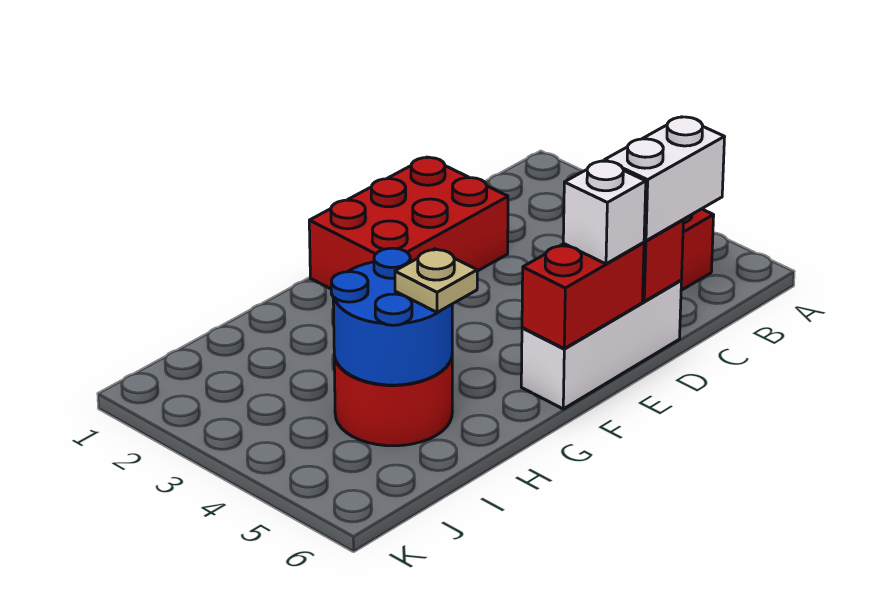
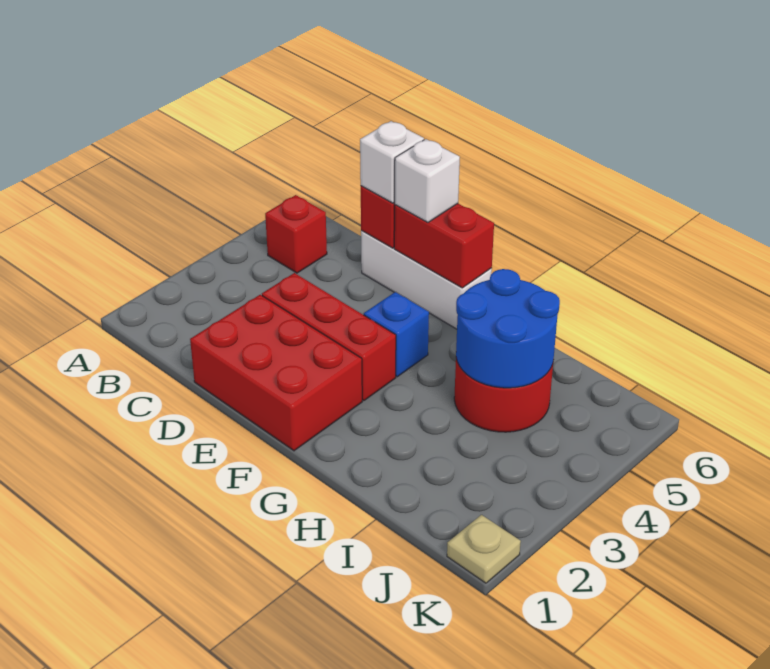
white 1x2 brick [605,117,725,241] -> white 1x1 brick [360,121,424,203]
none -> red 1x3 brick [262,273,396,401]
none -> blue 1x1 brick [364,292,429,377]
tan 1x1 plate [395,249,477,312] -> tan 1x1 plate moved to [447,515,521,583]

